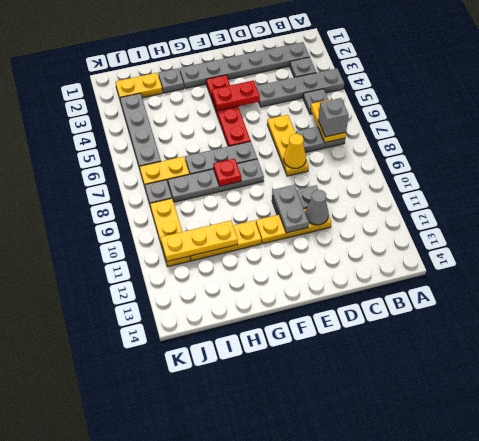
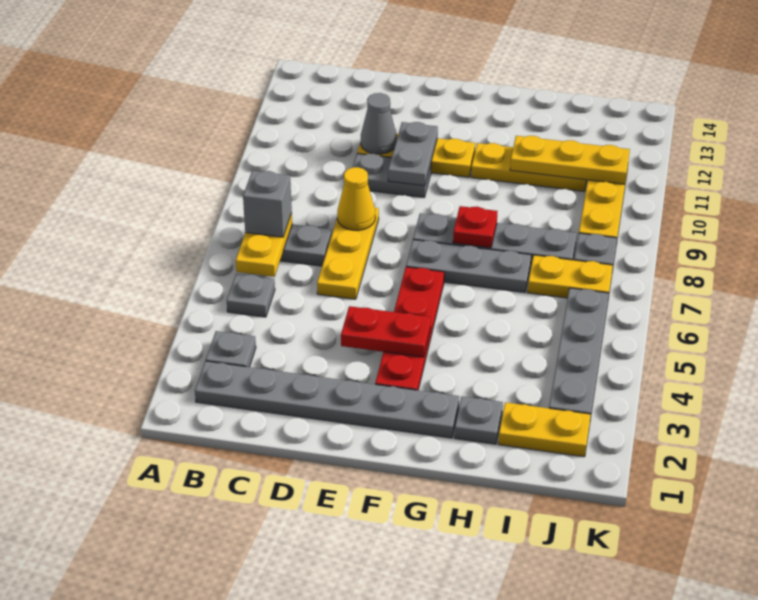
grey 1x4 plate [256,68,344,107] -> none

